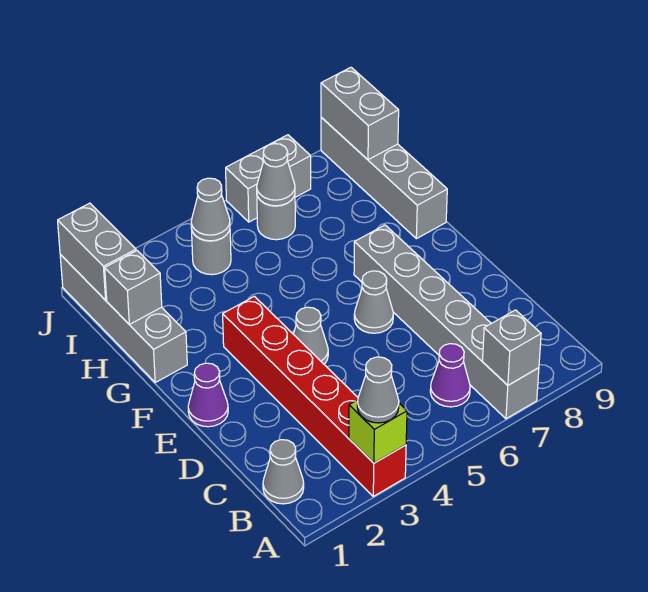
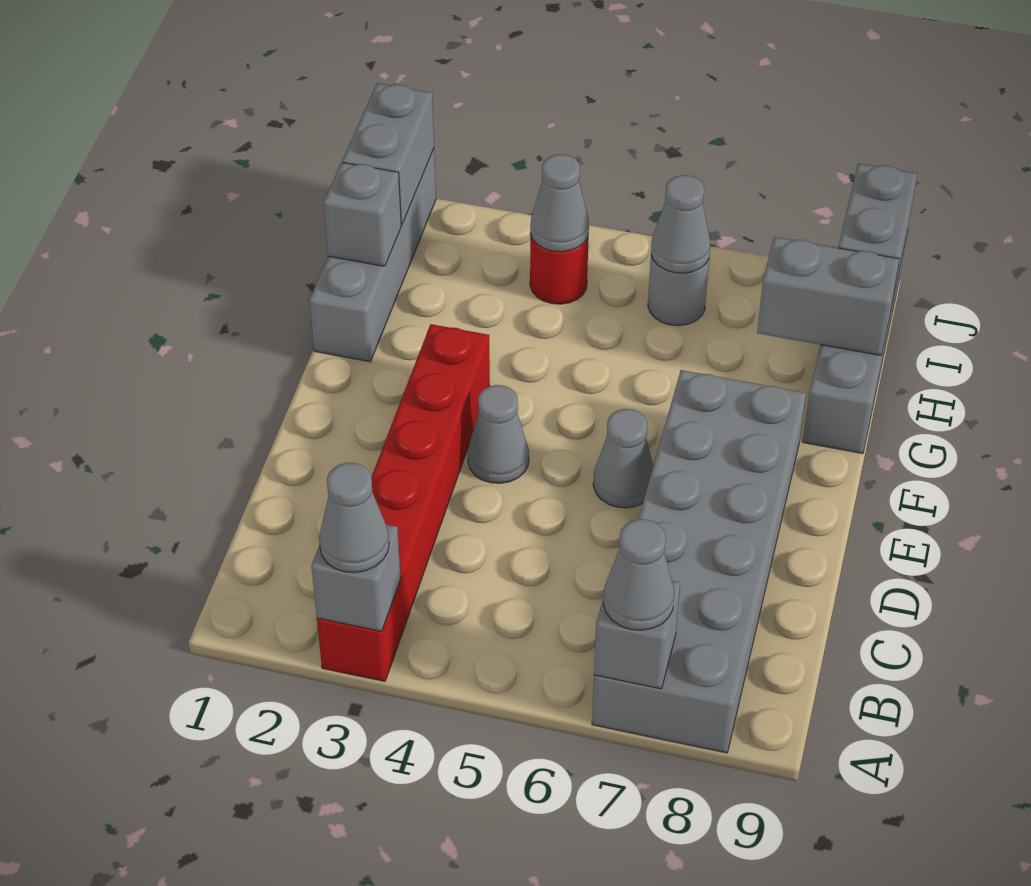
lime 1x1 brick [349,400,407,463] -> grey 1x1 brick [311,524,401,631]
grey 1x6 brick [354,225,539,419] -> grey 2x6 brick [592,370,806,753]
grey 1x1 cone [263,440,304,504] -> grey 1x1 cone moved to [603,519,674,630]
purple 1x1 cone [430,344,470,407] -> none
purple 1x1 cone [188,363,228,427] -> none
grey 1x1 round brick [191,228,231,275] -> red 1x1 round brick [530,234,589,304]
grey 1x2 brick [226,135,311,222] -> grey 1x2 brick moved to [757,237,899,355]

